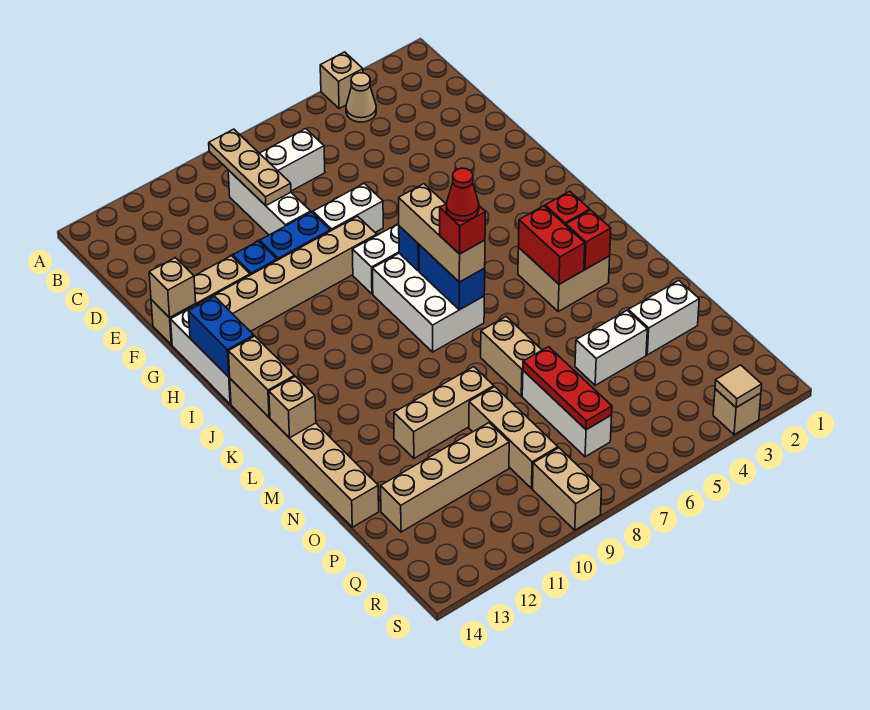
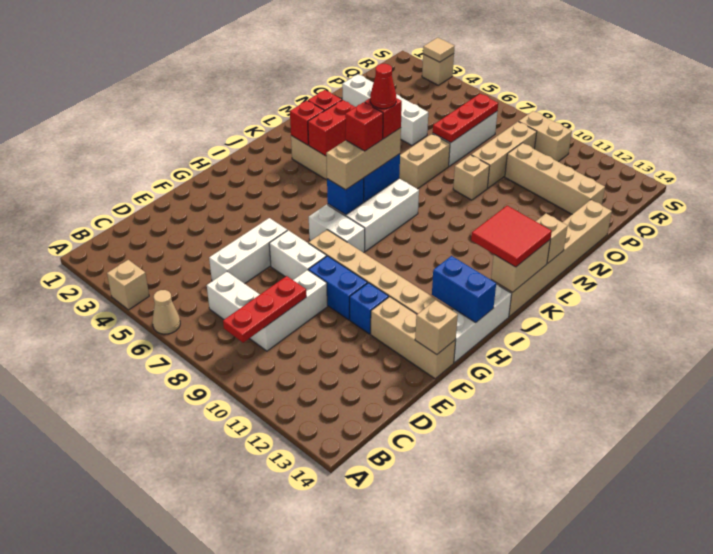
tan 1x1 cone [346,73,376,122] -> tan 1x1 cone moved to [152,290,180,334]
tan 1x3 plate [209,129,291,205] -> red 1x3 plate [223,276,306,343]
none -> white 1x3 brick [209,218,287,284]
blue 1x2 brick [188,297,254,377] -> blue 1x2 brick turned to [432,256,496,322]
none -> red 1x1 brick [345,102,383,151]
none -> red 2x2 tile [471,206,552,267]
tan 1x3 brick [394,367,494,458] -> tan 1x1 brick [453,155,490,200]
tan 1x2 brick [533,448,602,530] -> tan 1x2 brick turned to [519,111,572,162]

